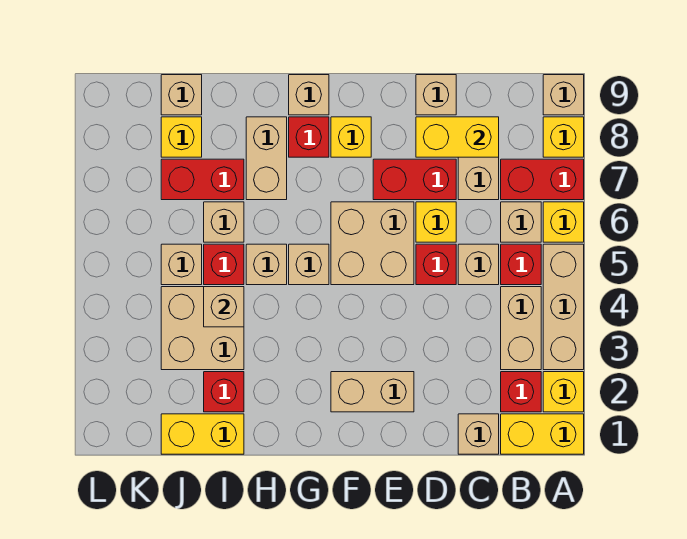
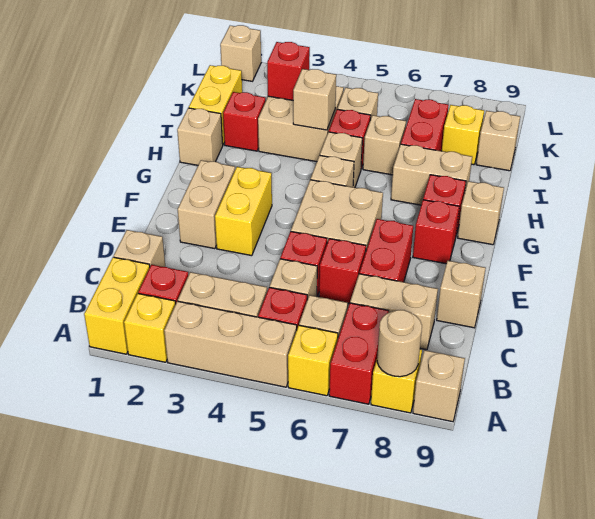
none -> tan 1x1 round brick [377,310,422,377]
yellow 1x2 brick [416,117,499,157] -> yellow 1x2 brick moved to [215,167,272,256]
yellow 1x1 brick [416,202,456,242] -> red 1x1 brick [319,239,366,304]
yellow 1x1 brick [331,117,371,157] -> red 1x1 brick [413,200,459,264]
none -> tan 1x1 brick [177,108,223,165]
none -> red 1x1 brick [267,42,310,100]
none -> tan 1x1 brick [220,25,261,81]

